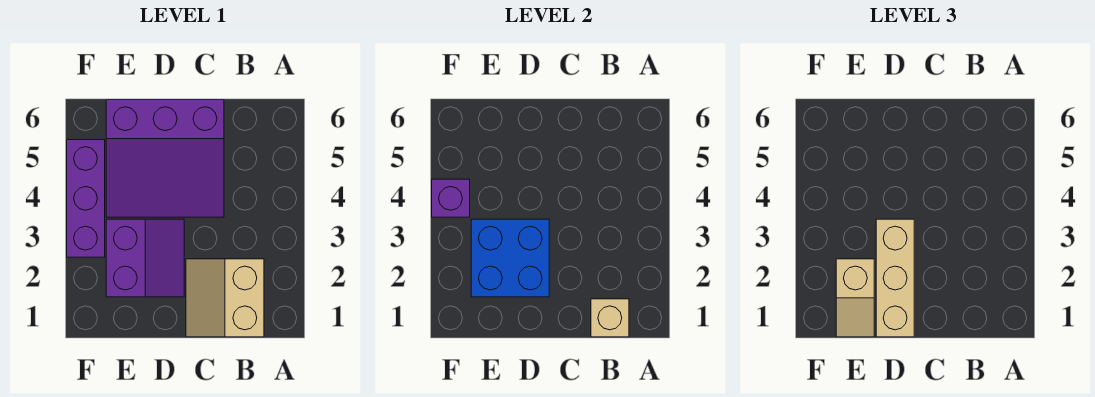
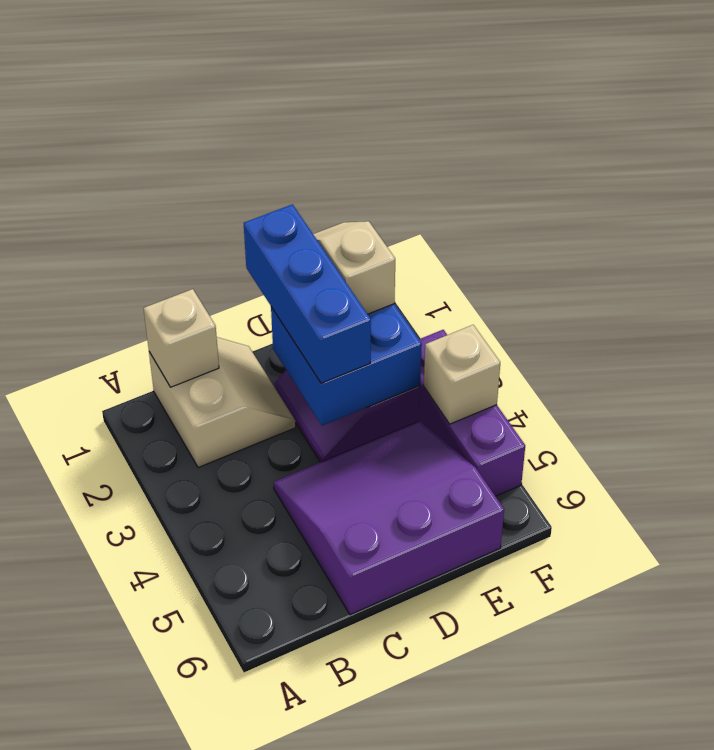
tan 1x3 brick [876,219,914,337] -> blue 1x3 brick [244,204,371,383]
purple 1x1 brick [432,179,470,217] -> tan 1x1 brick [424,325,500,424]

